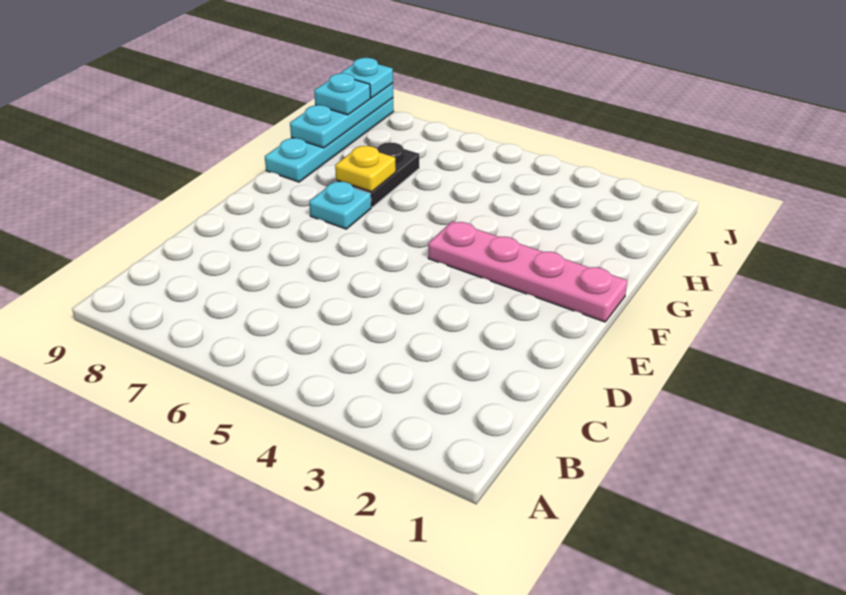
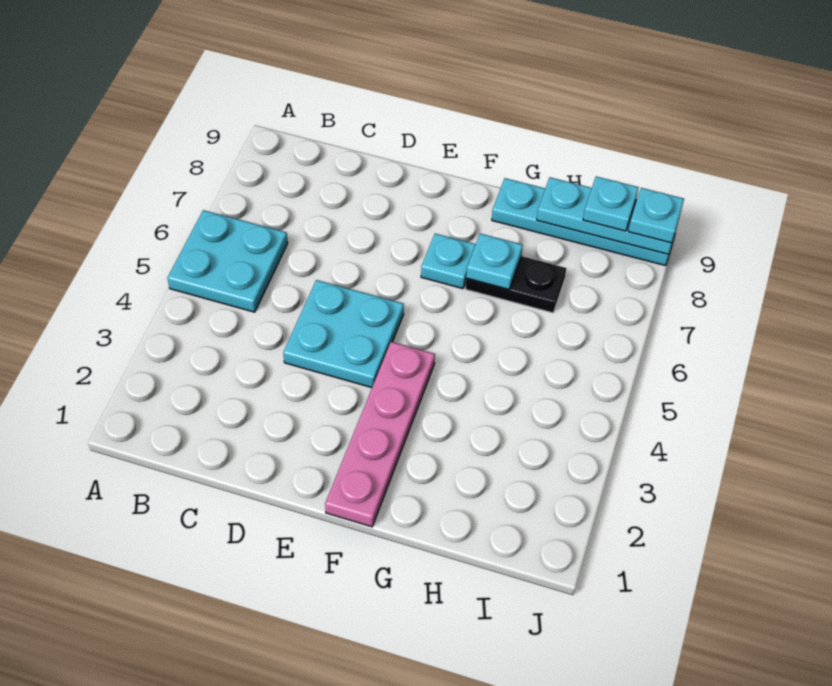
none -> cyan 2x2 plate [167,210,288,312]
none -> cyan 2x2 plate [283,280,404,388]
yellow 1x1 plate [335,146,396,192] -> cyan 1x1 plate [466,234,523,290]

